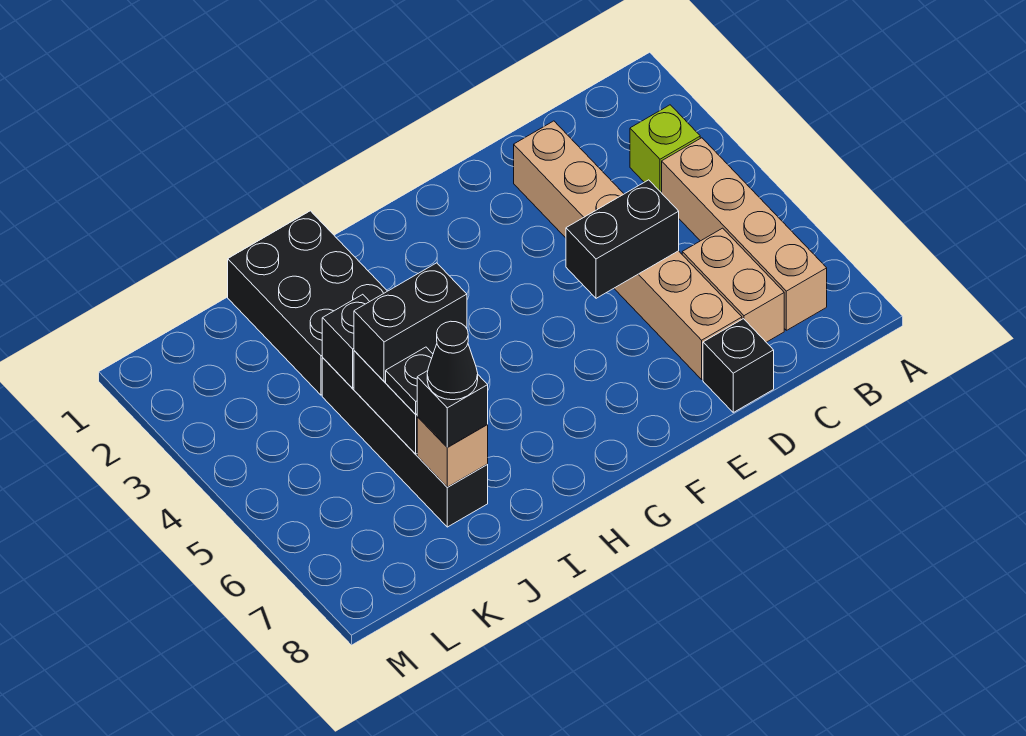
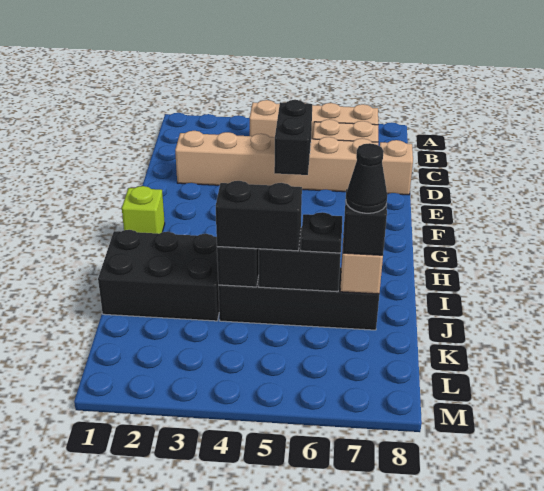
lime 1x1 brick [630,105,700,193] -> lime 1x1 brick moved to [122,186,165,234]
black 1x1 brick [703,319,774,412] -> tan 1x1 brick [380,140,413,195]
black 1x2 brick [354,263,467,381] -> black 1x2 brick turned to [216,181,302,251]

